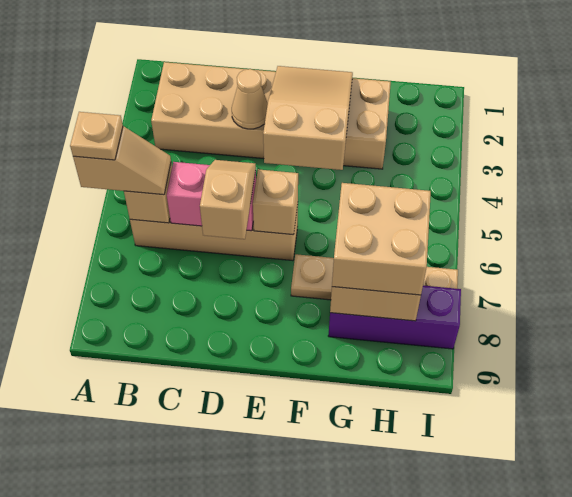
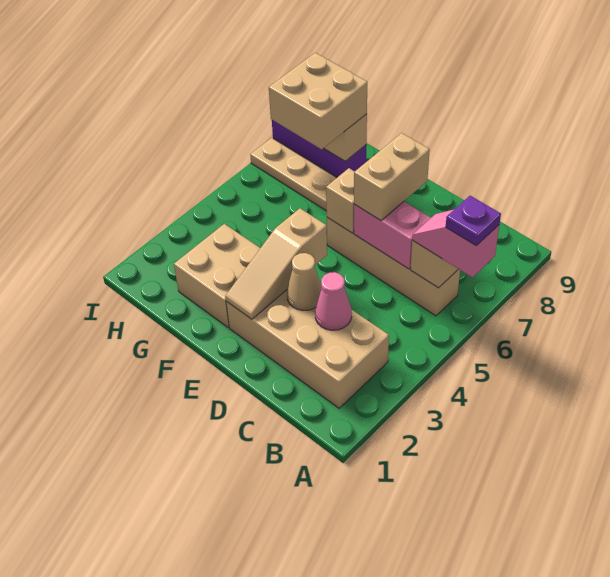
tan 1x2 slope [73,126,171,195] -> pink 1x2 slope [412,210,499,277]
tan 1x1 plate [70,112,123,160] -> purple 1x1 plate [446,196,501,246]
none -> pink 1x1 cone [315,272,352,330]
tan 1x2 slope [200,160,256,239] -> tan 1x2 brick [354,133,430,221]
tan 2x3 slope [263,66,353,170] -> tan 1x3 slope [225,208,327,319]

